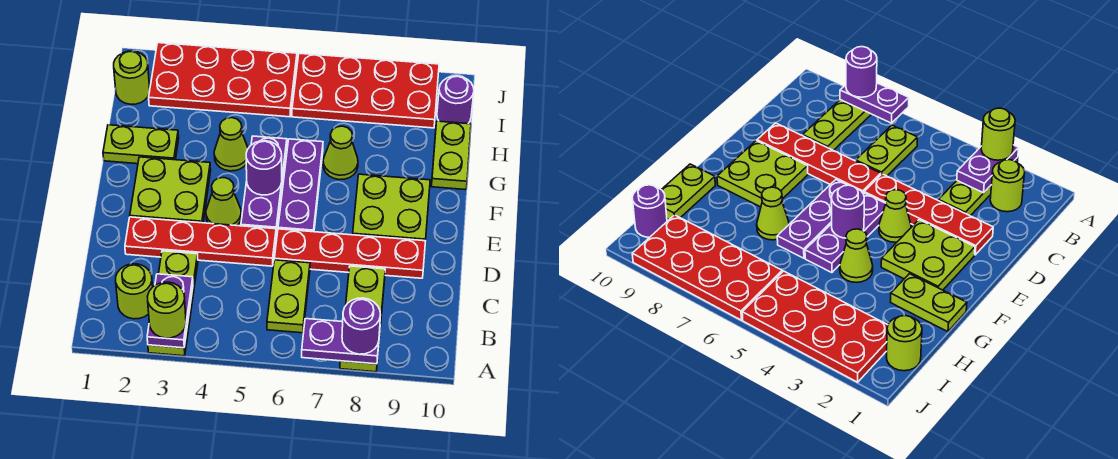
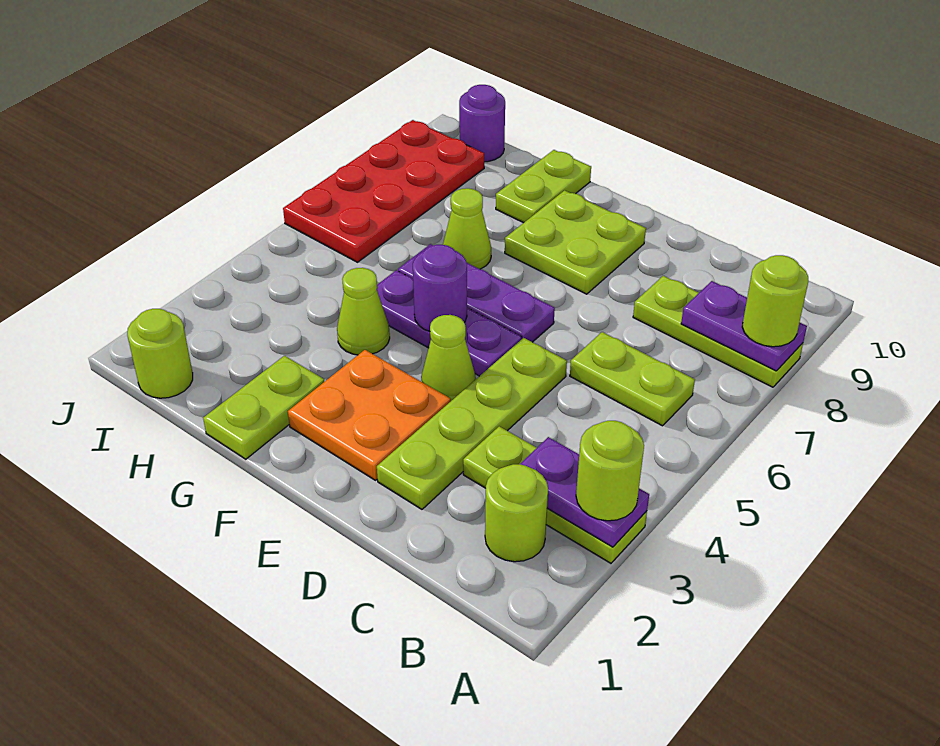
purple 1x2 plate [302,319,380,364] -> purple 1x2 plate turned to [681,281,807,371]
purple 1x1 round brick [342,298,380,354] -> lime 1x1 round brick [742,255,808,347]
red 1x4 plate [125,217,276,266] -> lime 1x4 plate [377,338,567,509]
red 1x4 plate [274,229,426,278] -> none
lime 2x2 plate [130,157,211,223] -> orange 2x2 plate [288,350,451,480]
lime 1x2 plate [431,121,471,190] -> lime 1x2 plate turned to [496,150,591,223]
red 2x4 plate [149,43,297,117] -> none

